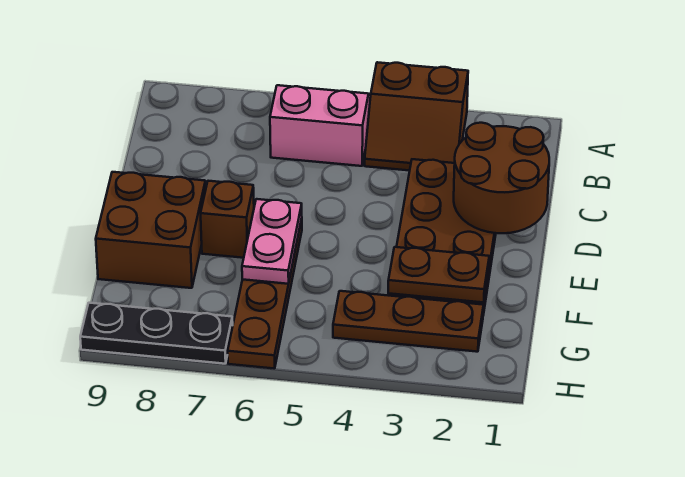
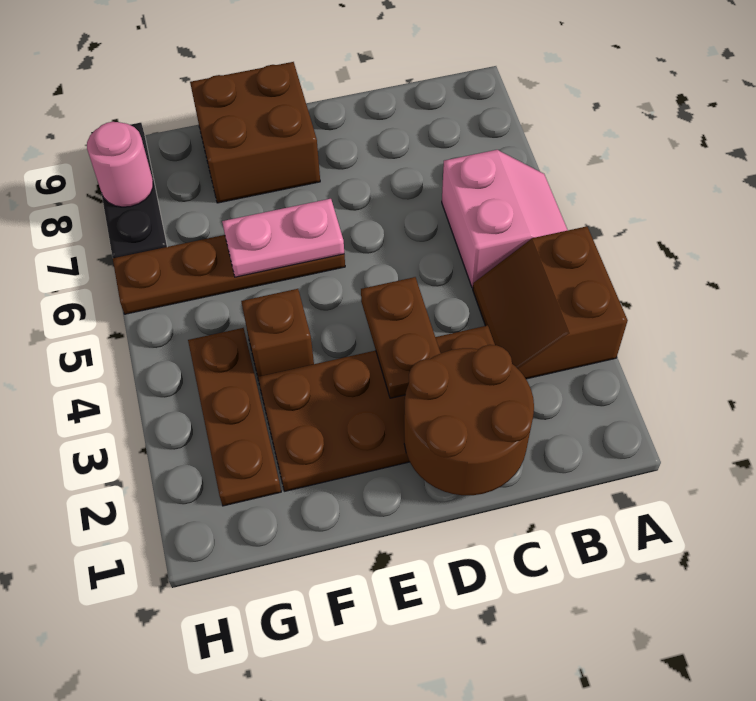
brown 1x1 brick [201,181,254,258] -> brown 1x1 brick moved to [241,289,314,377]
brown 1x2 plate [388,247,489,303] -> brown 1x2 plate moved to [361,277,441,398]
none -> pink 1x1 round brick [87,122,153,207]

